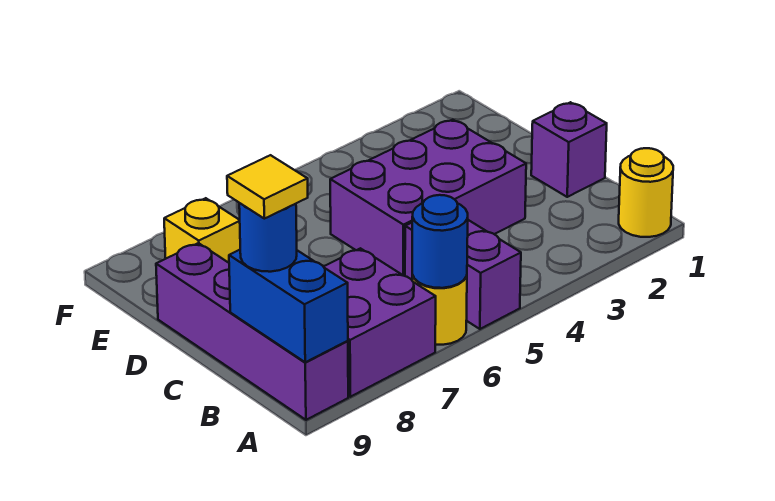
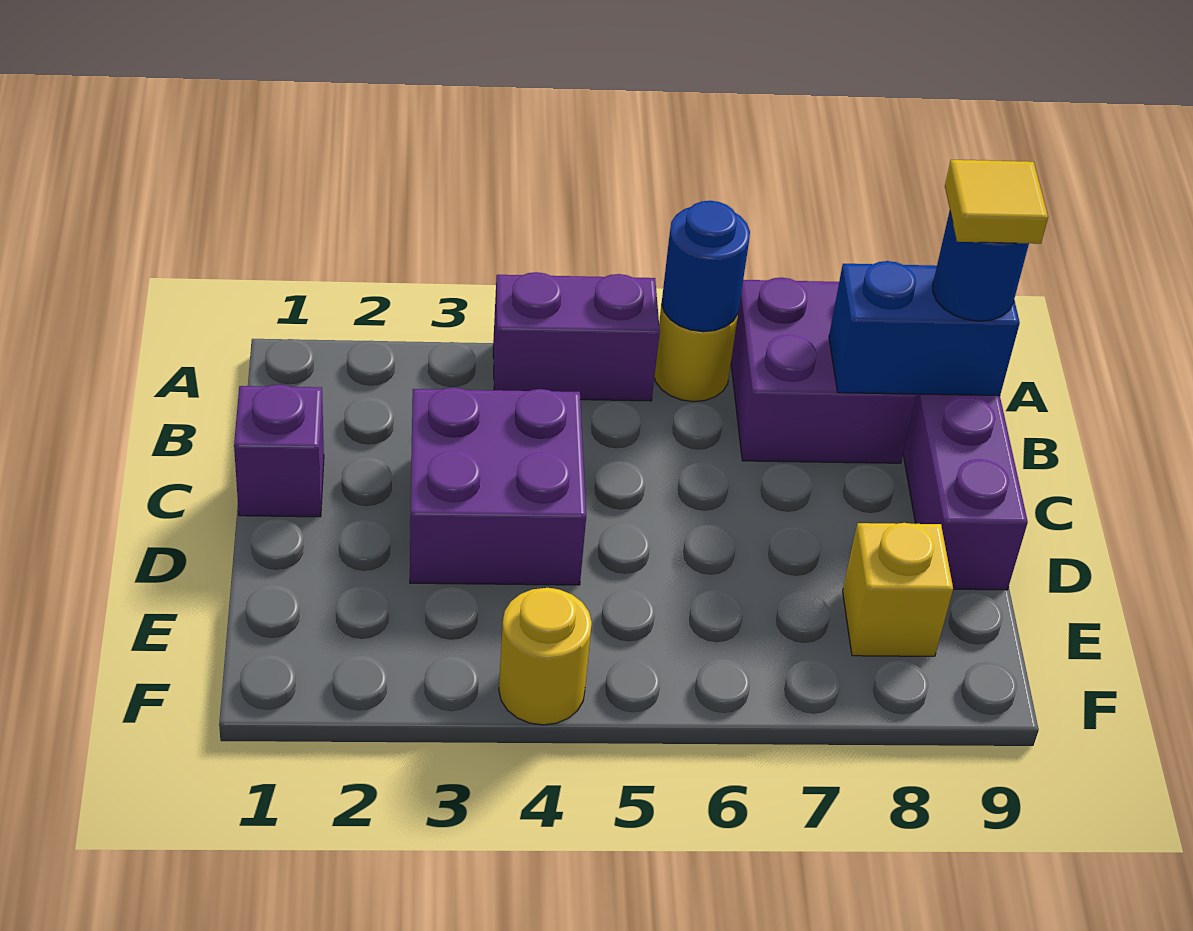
yellow 1x1 round brick [619,148,673,237] -> yellow 1x1 round brick moved to [499,588,592,725]
purple 1x2 brick [405,220,521,329] -> purple 1x2 brick turned to [493,272,660,401]
blue 1x2 brick [229,250,348,362] -> blue 1x2 brick turned to [829,261,1020,396]
purple 2x3 brick [330,120,526,276] -> purple 2x2 brick [410,388,586,585]

